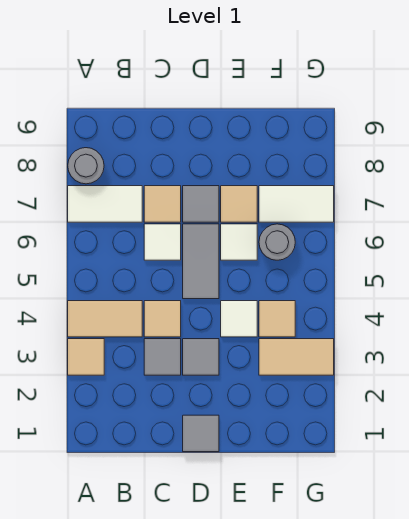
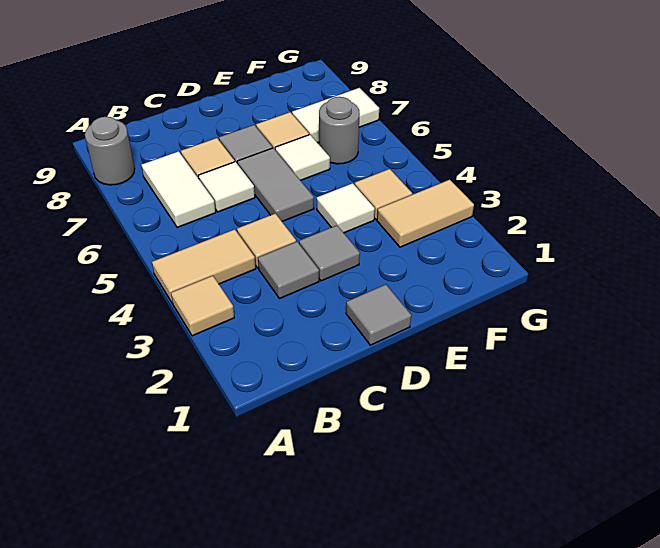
white 1x2 tile [68,186,142,222] -> white 1x2 tile turned to [141,151,216,228]

